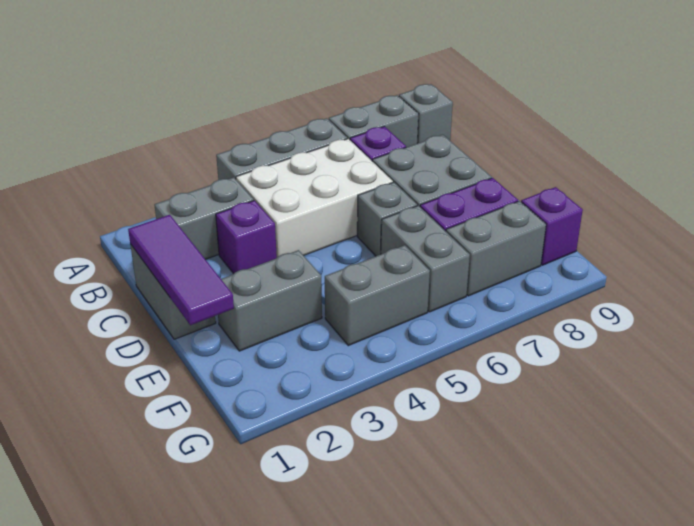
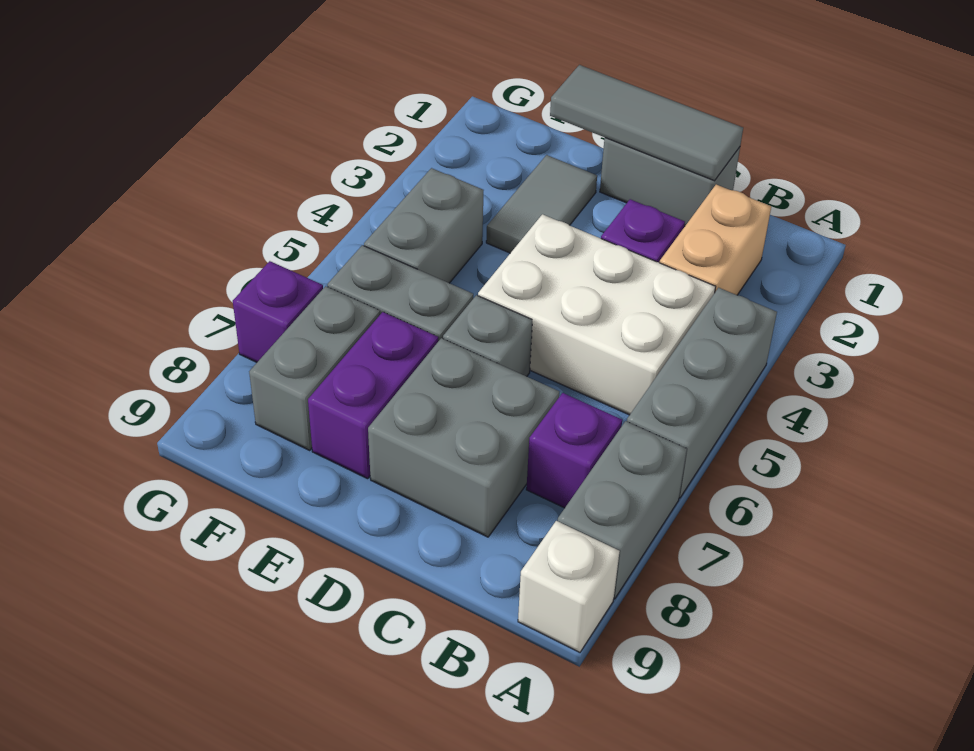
grey 1x1 brick [399,84,453,143] -> white 1x1 brick [518,521,620,652]
grey 1x2 brick [155,177,254,259] -> tan 1x2 brick [660,185,771,295]
white 2x3 brick [236,139,393,257] -> white 2x3 brick turned to [478,214,715,415]
purple 1x3 tile [128,215,234,325] -> grey 1x3 tile [550,65,743,181]
grey 1x2 brick [218,250,322,351] -> grey 1x2 tile [486,155,597,253]
purple 1x1 brick [521,187,583,265] -> purple 1x1 brick moved to [233,261,323,362]

